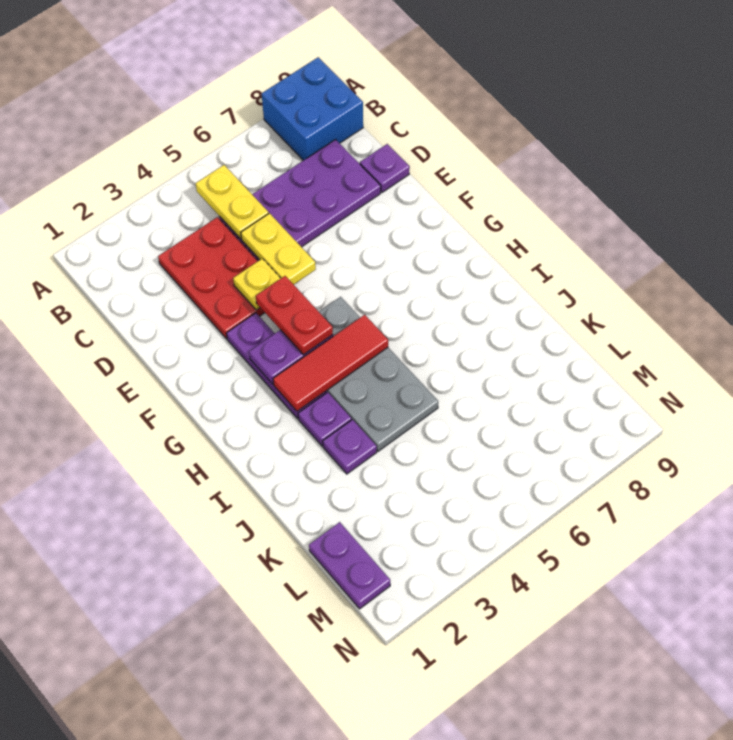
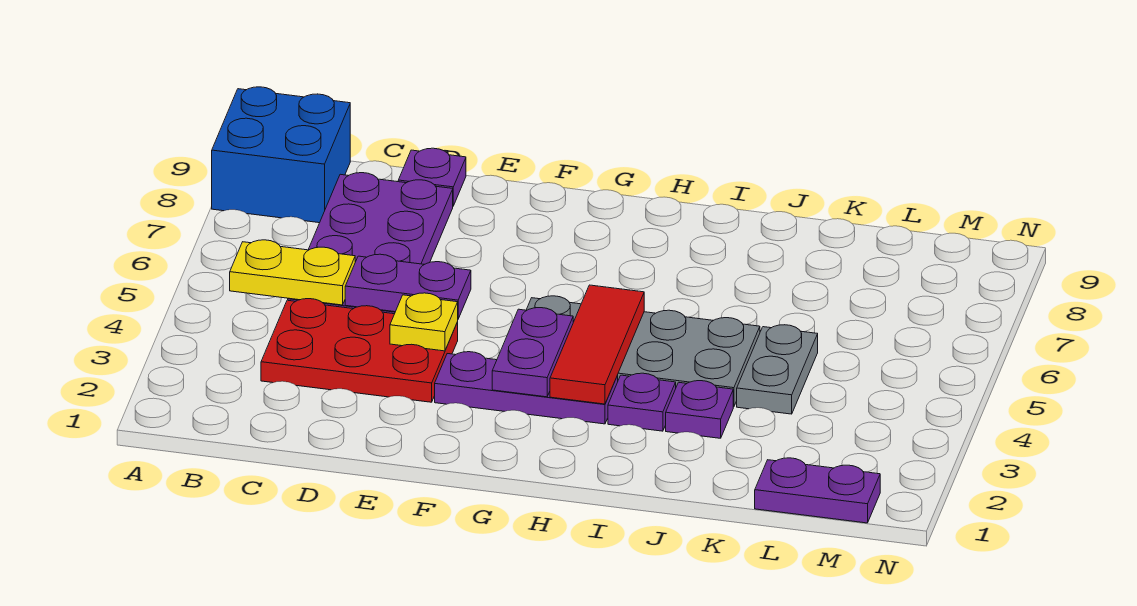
yellow 1x2 plate [241,213,316,284] -> purple 1x2 plate [345,254,471,319]
red 1x2 plate [256,276,333,355] -> none
none -> grey 1x2 plate [737,325,818,414]

